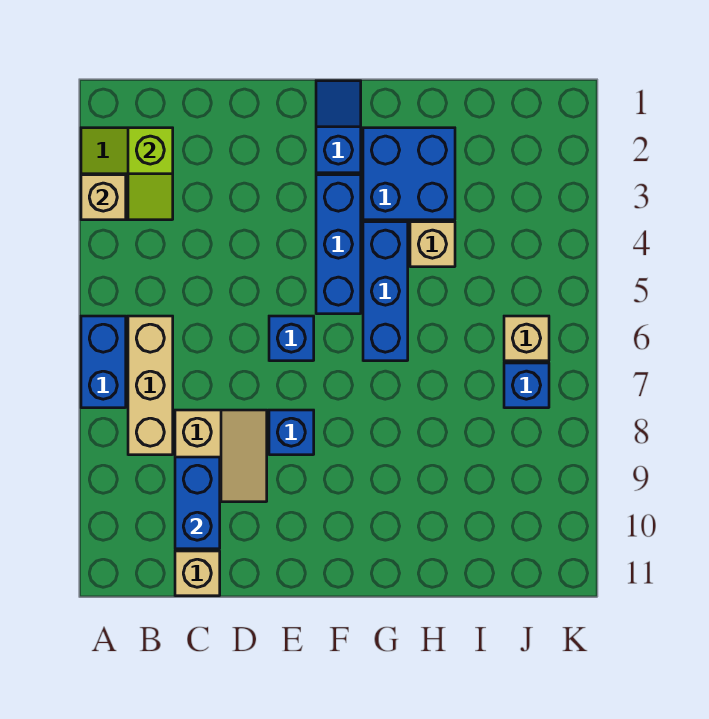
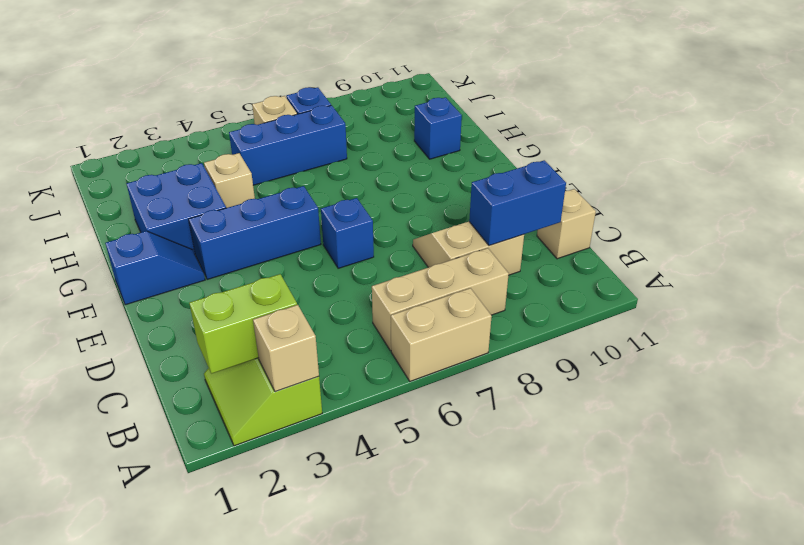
blue 1x2 brick [81,316,126,408] -> tan 1x2 brick [391,288,492,381]
lime 1x2 slope [128,128,173,220] -> lime 1x2 brick [189,274,297,374]
blue 1x1 brick [269,410,314,455] -> blue 1x1 brick moved to [414,97,462,159]
blue 1x2 slope [316,81,361,173] -> blue 1x2 slope turned to [105,231,205,305]
blue 1x3 brick [363,222,408,361] -> blue 1x3 brick moved to [229,105,347,185]

